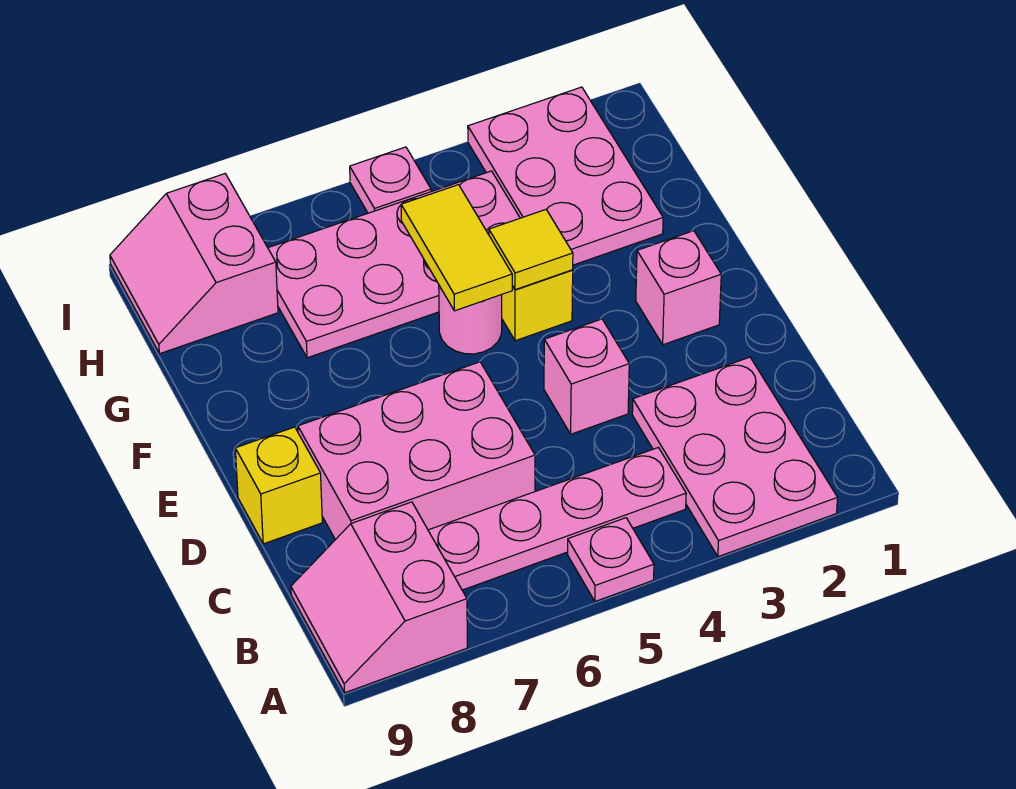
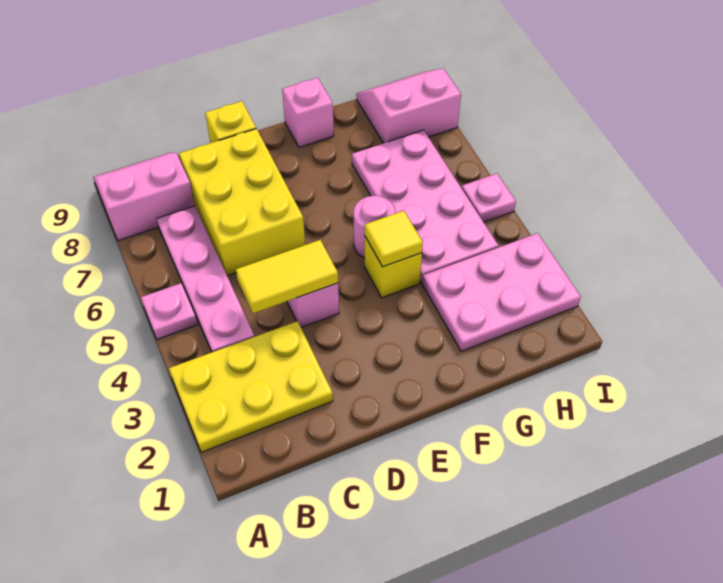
pink 2x3 plate [632,357,838,557] -> yellow 2x3 plate [169,321,333,452]
pink 2x3 brick [298,362,535,540] -> yellow 2x3 brick [179,129,305,276]
pink 1x1 brick [636,231,721,345] -> pink 1x1 brick moved to [282,78,334,148]
yellow 1x2 tile [401,185,512,311] -> yellow 1x2 tile moved to [236,240,338,313]

